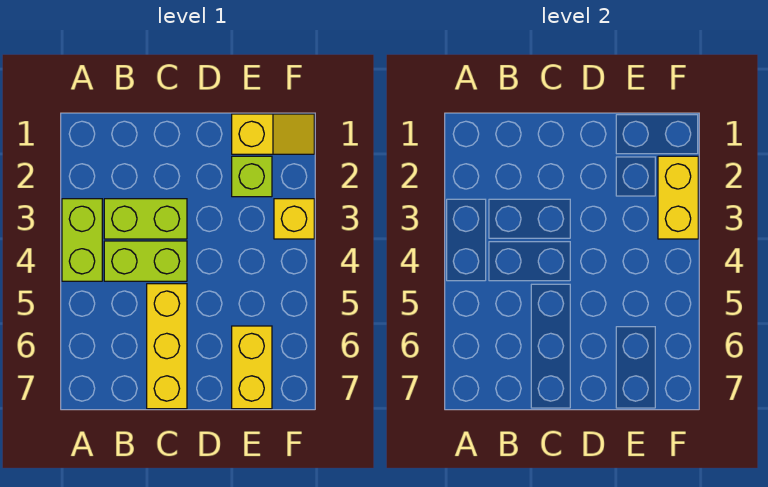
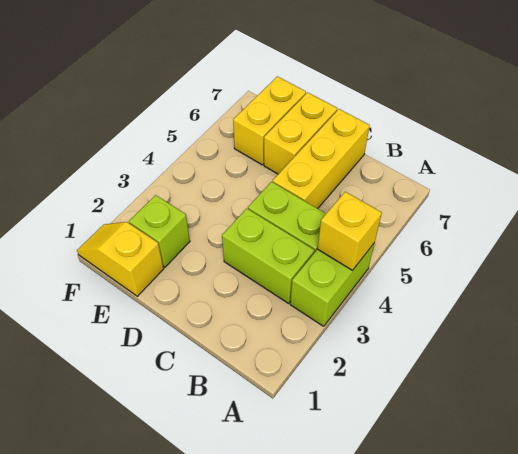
yellow 1x2 brick [658,156,698,239] -> yellow 1x2 brick moved to [264,92,337,174]
yellow 1x1 brick [274,199,314,239] -> yellow 1x1 brick moved to [317,192,382,270]

